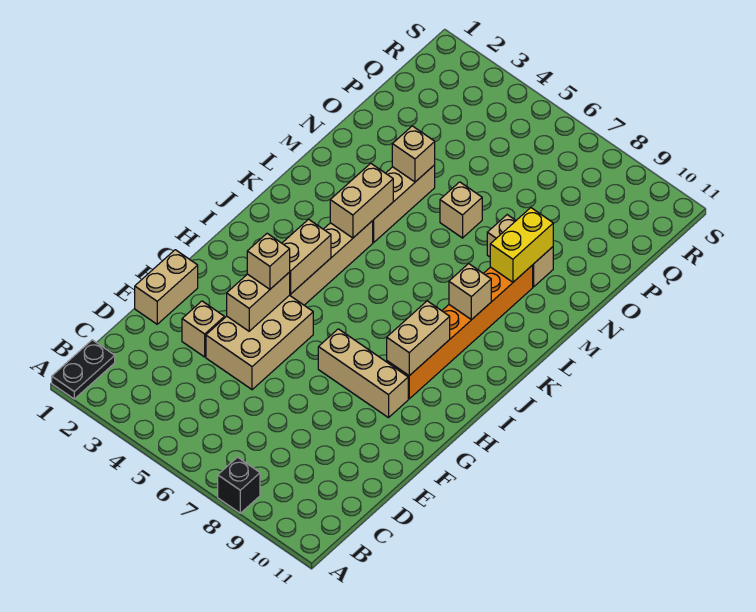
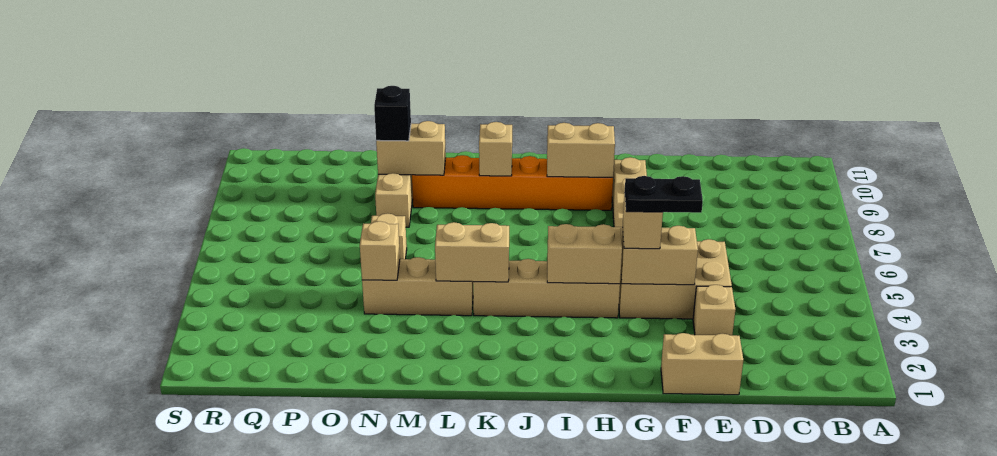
black 1x2 plate [52,340,115,399] -> black 1x2 plate moved to [625,176,703,213]
black 1x1 brick [218,457,260,513] -> black 1x1 brick moved to [374,86,411,141]
yellow 1x2 brick [490,208,553,282] -> tan 1x2 brick [376,121,446,175]

